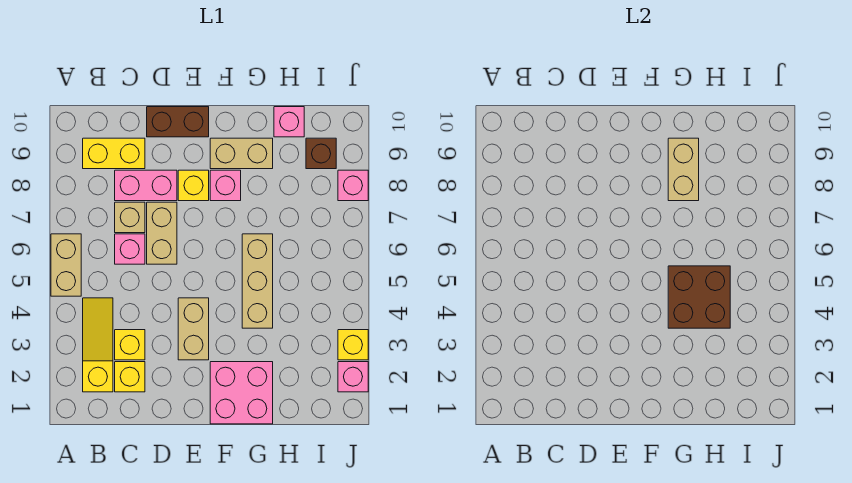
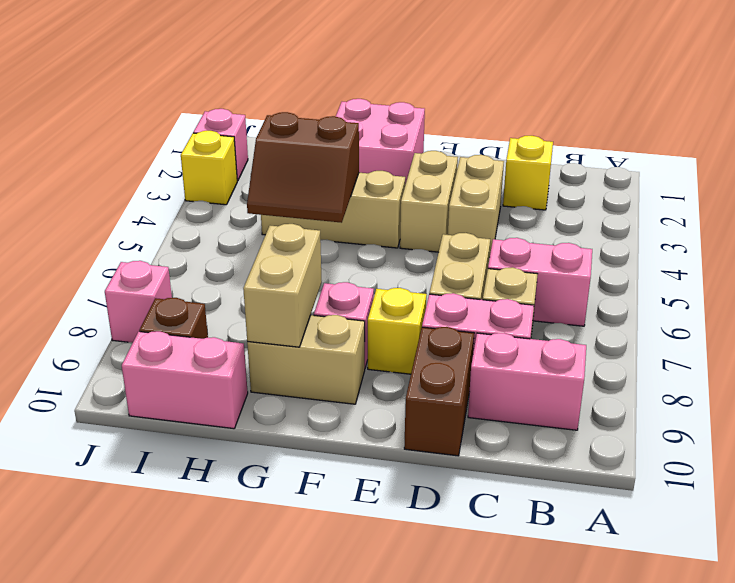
tan 1x2 brick [51,234,81,296] -> tan 1x2 brick moved to [448,155,504,257]
yellow 1x3 slope [83,298,113,392] -> none
yellow 1x2 brick [83,138,145,169] -> pink 1x2 brick [468,333,586,430]
yellow 1x1 brick [115,330,145,360] -> none
pink 1x1 brick [115,234,145,264] -> pink 1x2 brick [488,238,592,326]
brown 1x2 brick [147,107,209,137] -> brown 1x2 brick turned to [404,327,474,456]
tan 1x3 brick [242,234,273,328] -> tan 1x3 brick turned to [261,171,405,248]
brown 2x2 brick [668,266,730,328] -> brown 2x2 slope [247,112,359,223]
pink 1x1 brick [274,107,304,137] -> pink 1x2 brick [122,331,248,429]

